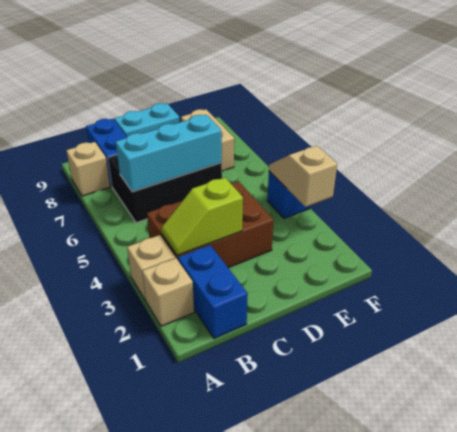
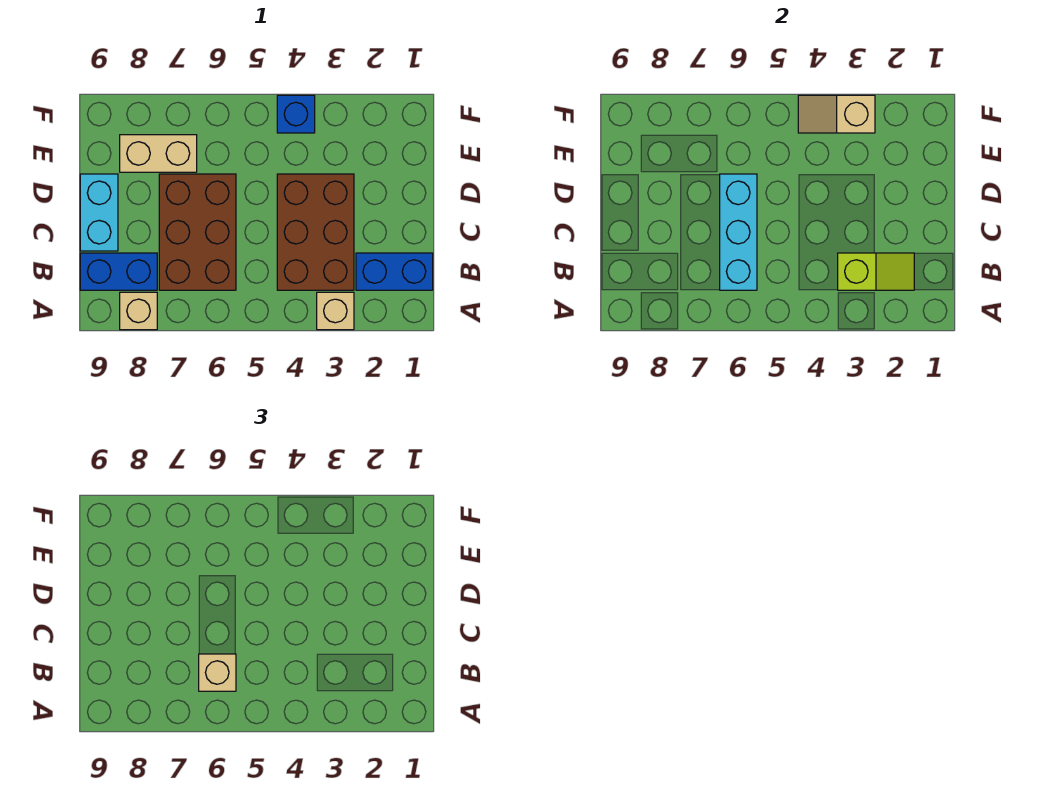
tan 1x1 brick [142,258,194,326] -> tan 1x1 brick moved to [199,654,236,691]
lime 1x2 slope [161,177,243,256] -> lime 1x2 slope turned to [838,253,914,290]
black 2x3 brick [108,155,222,223] -> brown 2x3 brick [159,174,236,290]

